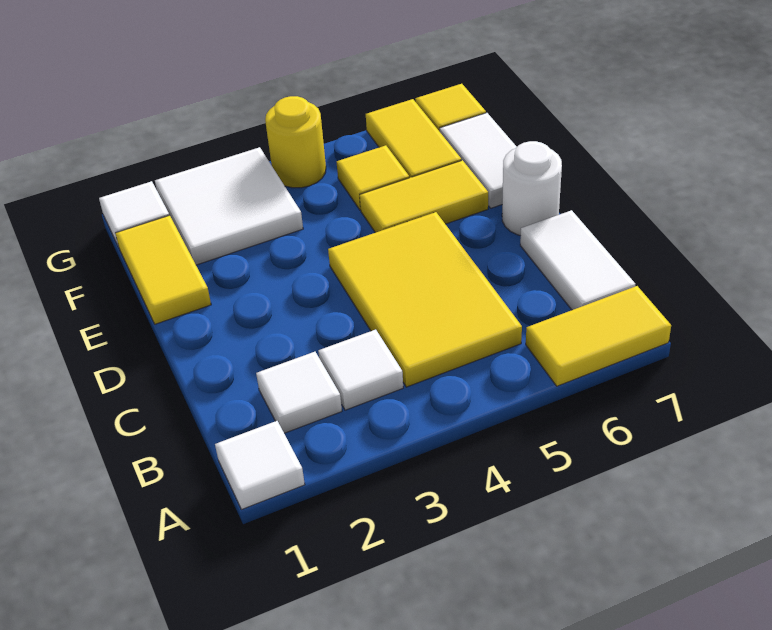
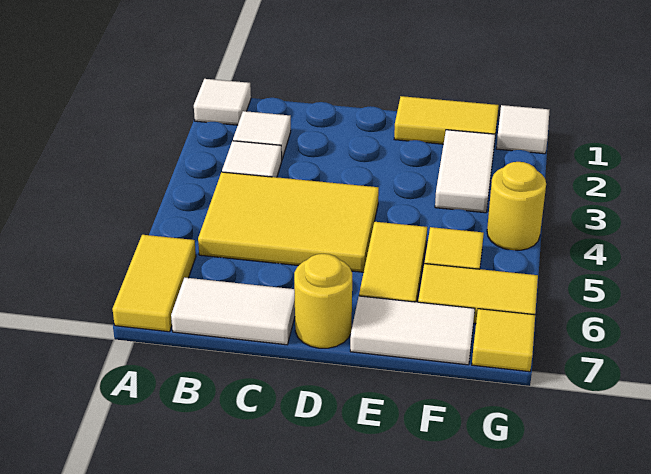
white 1x1 round brick [502,141,562,236] -> yellow 1x1 round brick [294,254,352,348]
white 2x2 tile [155,147,303,265] -> white 1x2 tile [435,130,495,213]

